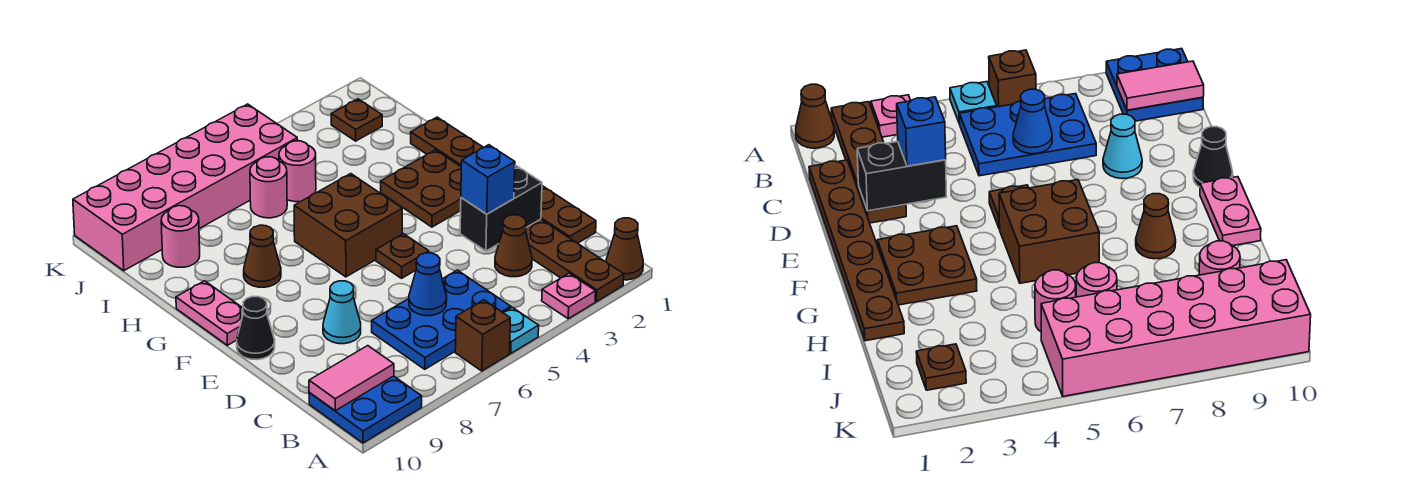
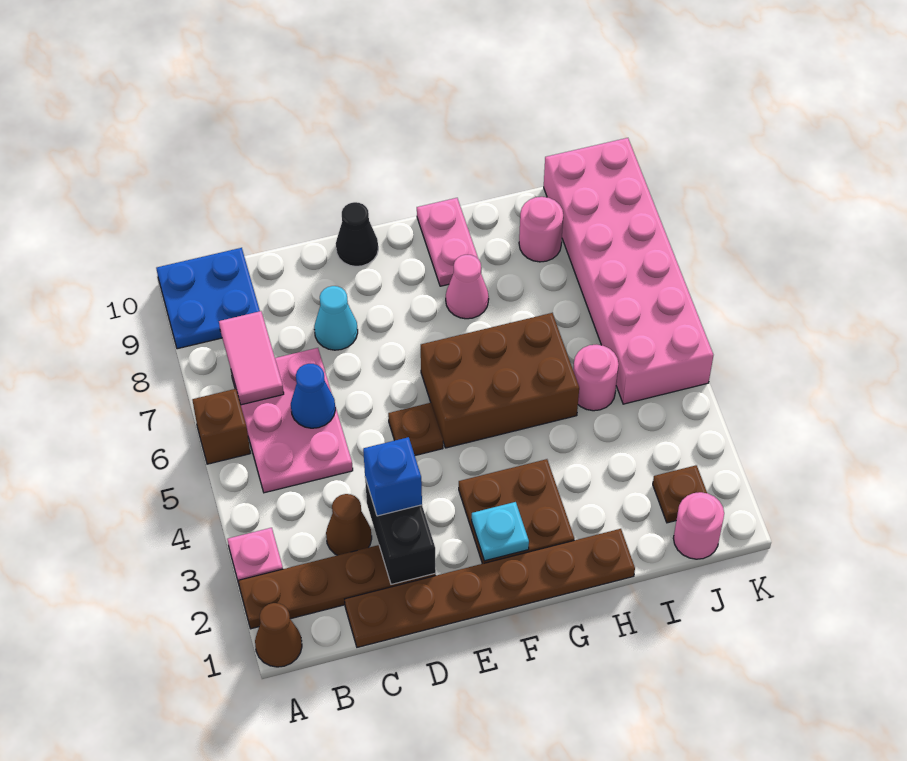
cyan 1x1 plate [503,307,539,353] -> cyan 1x1 plate moved to [472,502,529,561]
blue 2x3 plate [372,270,511,369] -> pink 2x3 plate [231,348,353,493]
pink 1x2 tile [309,346,394,411] -> pink 1x2 tile moved to [219,311,284,405]
brown 2x2 brick [294,174,402,277] -> brown 2x3 brick [421,313,579,448]
pink 1x2 plate [176,281,243,345] -> pink 1x2 plate turned to [417,198,478,286]
brown 1x1 cone [244,225,281,287] -> pink 1x1 cone [446,255,489,319]
pink 1x1 round brick [250,157,287,218] -> pink 1x1 round brick moved to [673,492,724,559]

